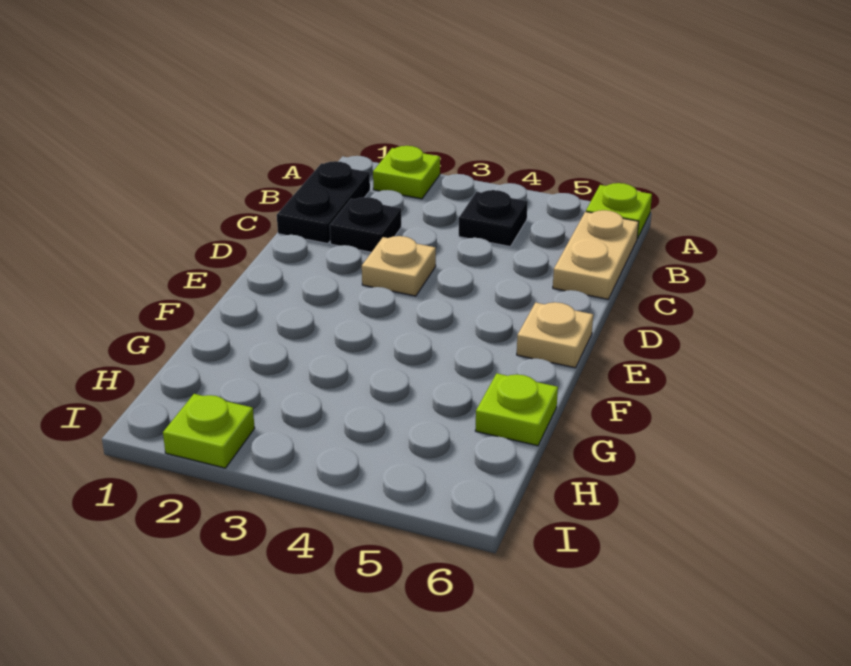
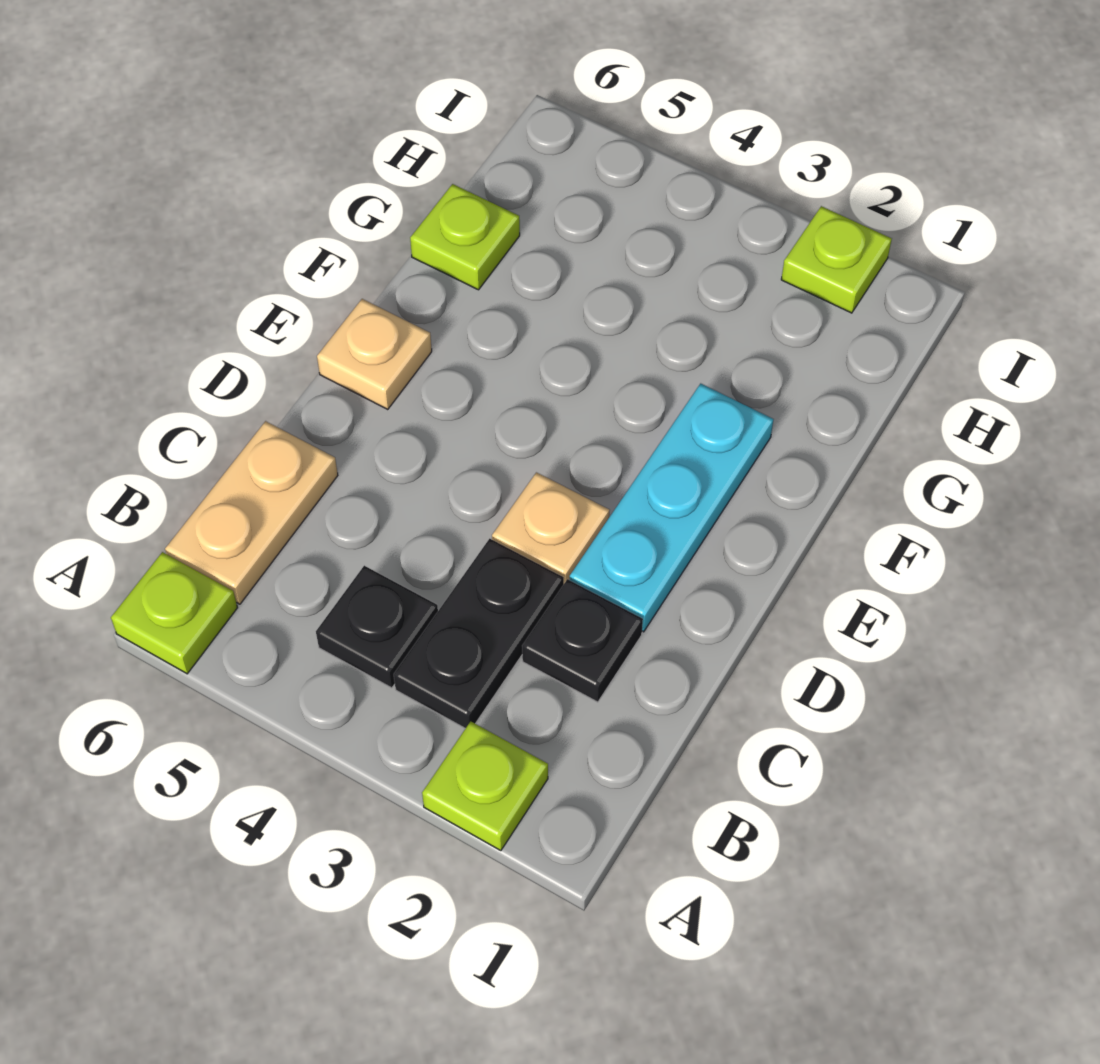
black 1x2 plate [277,161,370,244] -> black 1x2 plate moved to [394,539,564,729]
none -> cyan 1x3 plate [570,384,774,632]

